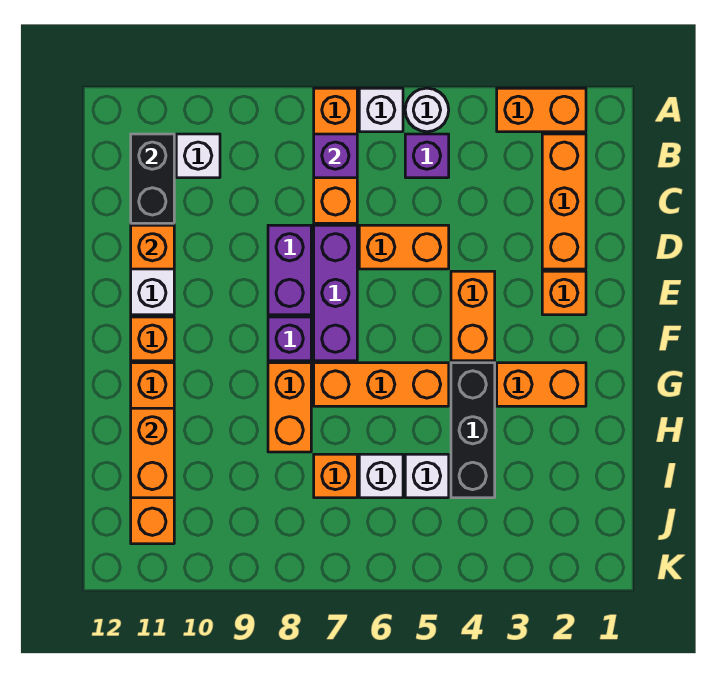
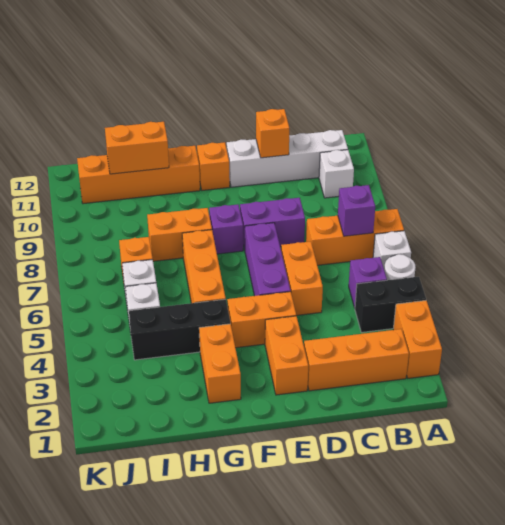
black 1x2 brick [131,134,174,223] -> black 1x2 brick moved to [355,277,426,332]
purple 1x3 brick [314,225,357,361] -> purple 1x3 brick turned to [245,223,291,296]
orange 1x1 brick [542,271,586,315] -> orange 1x2 brick [265,316,308,395]

